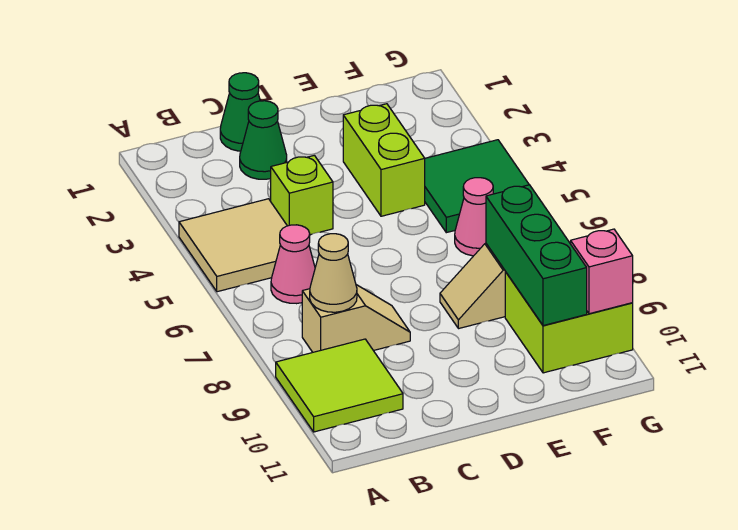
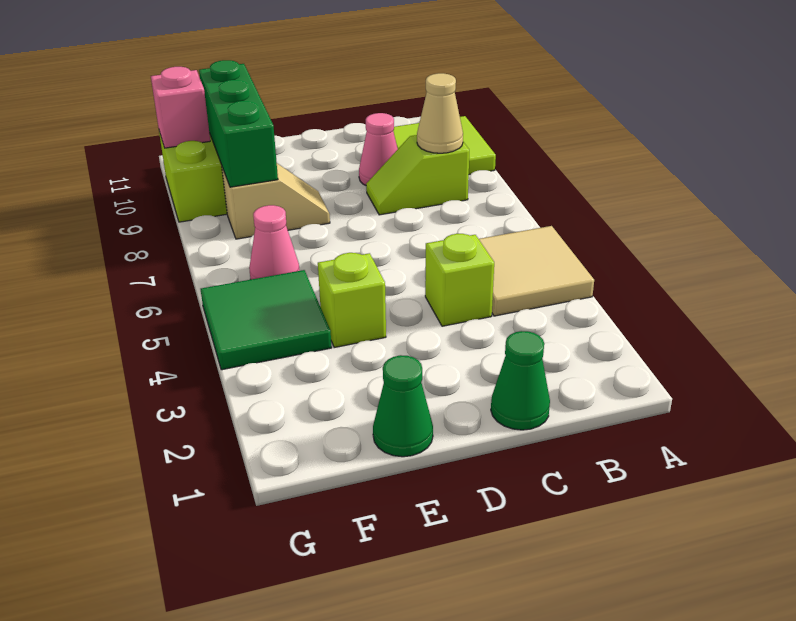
pink 1x1 cone [271,225,315,304] -> pink 1x1 cone moved to [359,113,398,185]
tan 1x2 slope [302,285,410,352] -> lime 1x2 slope [366,135,469,215]
green 1x1 cone [240,101,287,179] -> green 1x1 cone moved to [373,355,433,457]
lime 1x2 brick [343,104,425,216] -> lime 1x1 brick [318,253,386,347]

